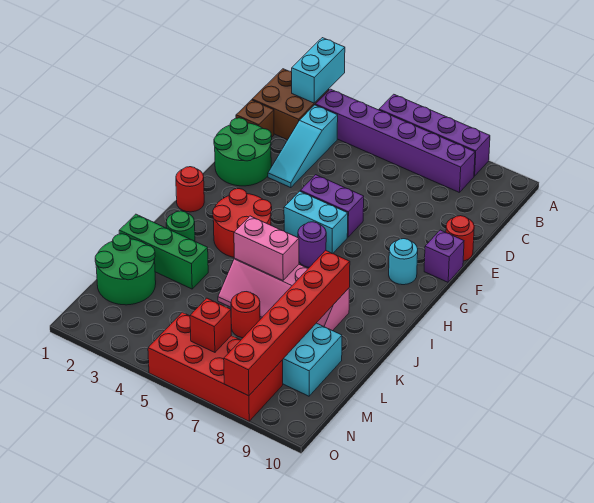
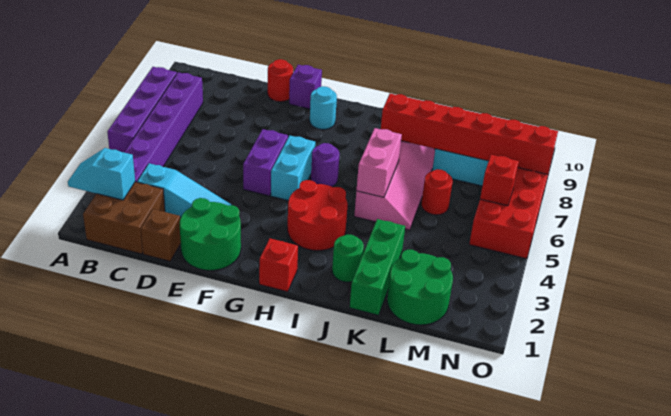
cyan 1x2 brick [292,38,345,103] -> cyan 1x2 slope [68,148,135,200]
red 1x1 round brick [176,167,204,212] -> red 1x1 brick [259,239,298,292]

